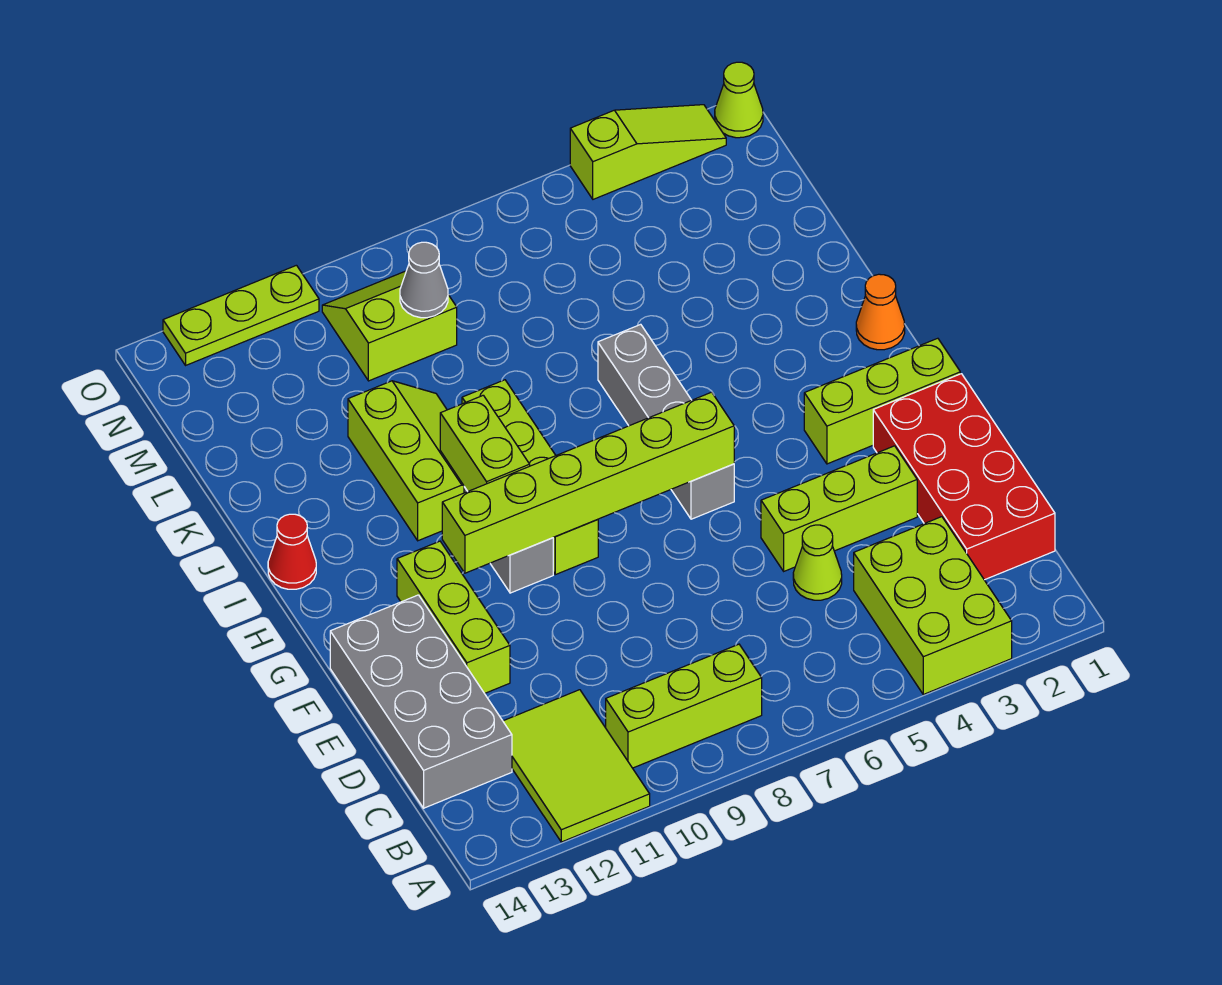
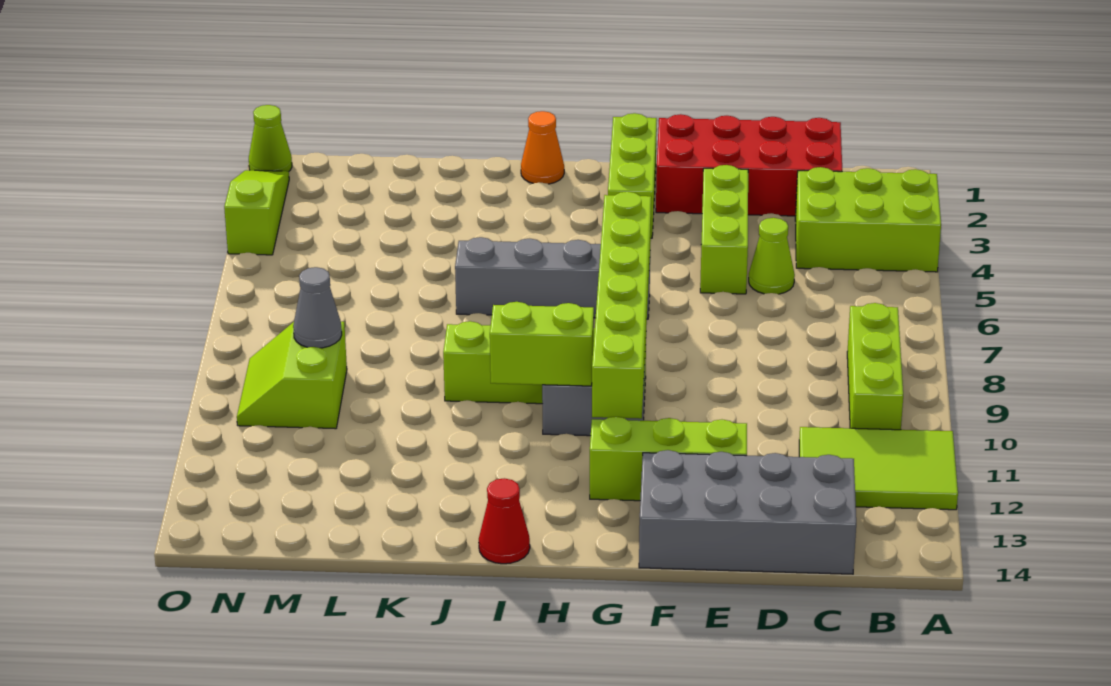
lime 2x3 slope [348,381,464,541] -> none
lime 1x3 plate [163,265,319,365] -> none

